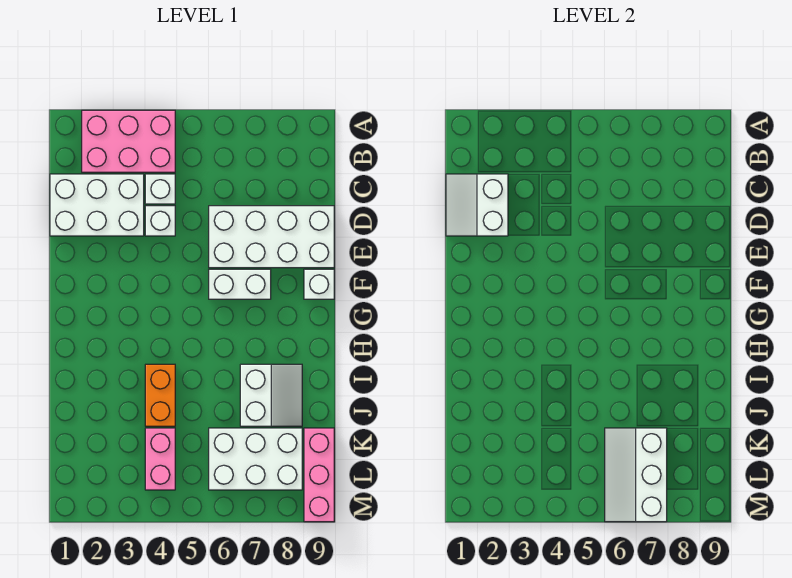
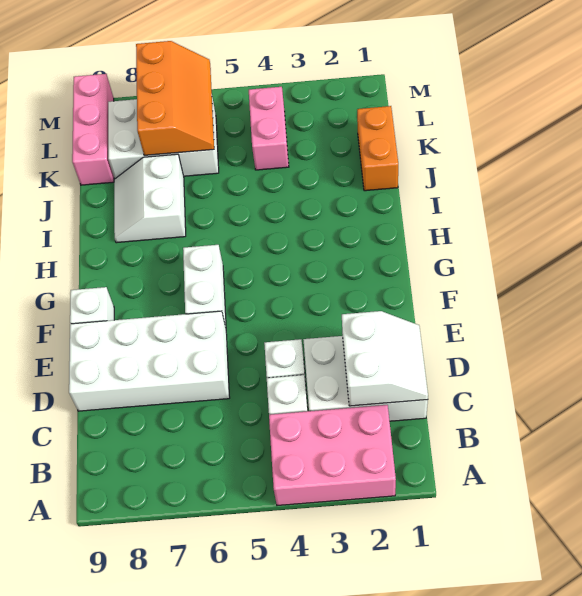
white 1x2 brick [209,269,271,299] -> white 1x2 brick turned to [183,245,226,327]
orange 1x2 brick [145,364,175,426] -> orange 1x2 brick moved to [357,106,398,191]
white 2x3 slope [605,428,667,522] -> orange 2x3 slope [136,41,214,155]

